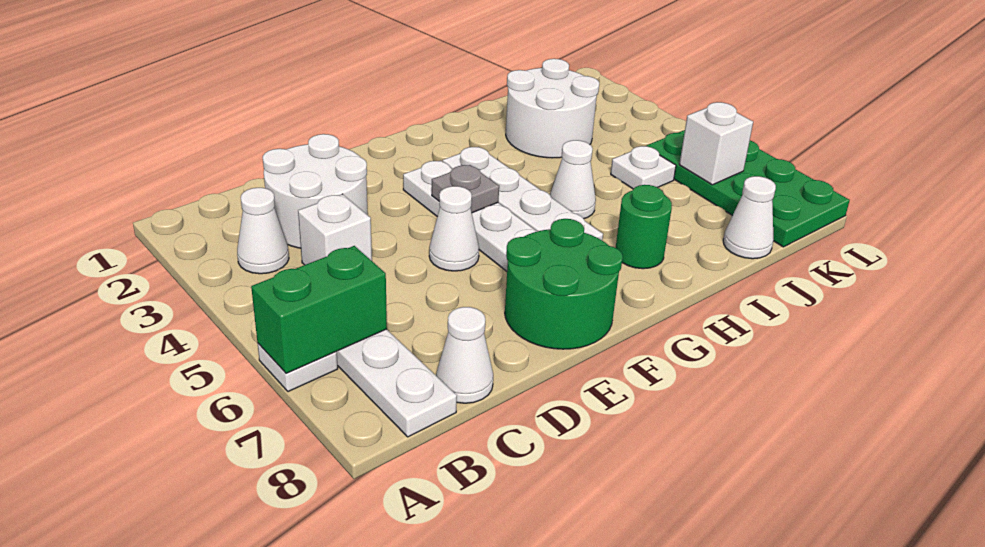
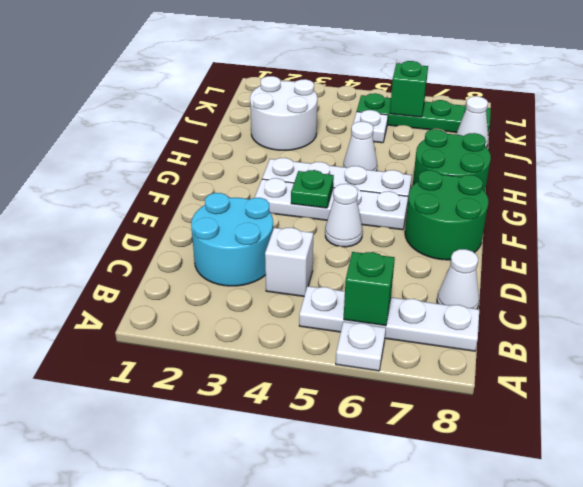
green 1x2 brick [251,246,387,373] -> green 1x1 brick [344,252,395,326]
white 1x1 cone [237,188,289,274] -> none
white 2x2 round brick [263,134,368,248] -> cyan 2x2 round brick [191,193,273,286]
grey 1x1 plate [432,165,499,213] -> green 1x1 plate [291,170,334,208]
green 1x1 round brick [616,185,672,269] -> green 2x2 round brick [413,129,491,191]
green 2x4 plate [647,130,850,247] -> green 1x4 plate [357,93,491,133]
white 1x1 brick [679,102,753,185] -> green 1x1 brick [390,61,428,117]

